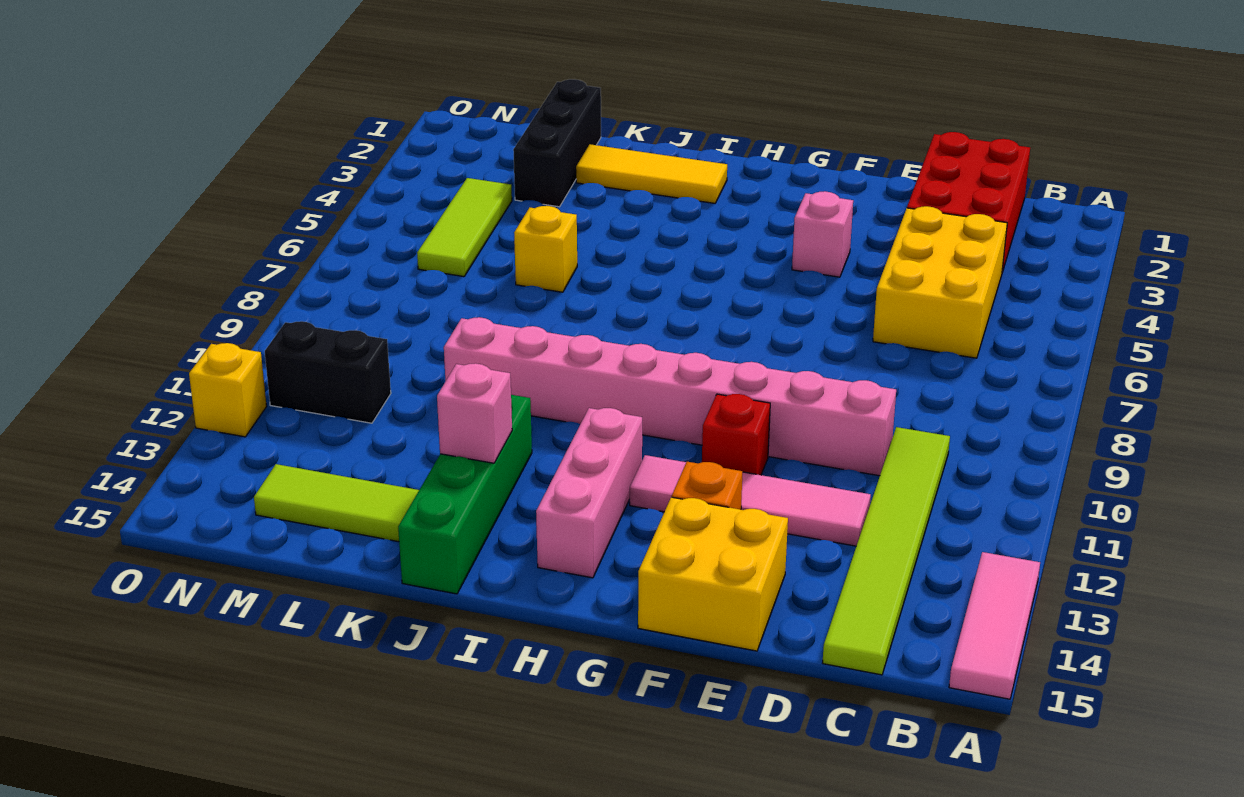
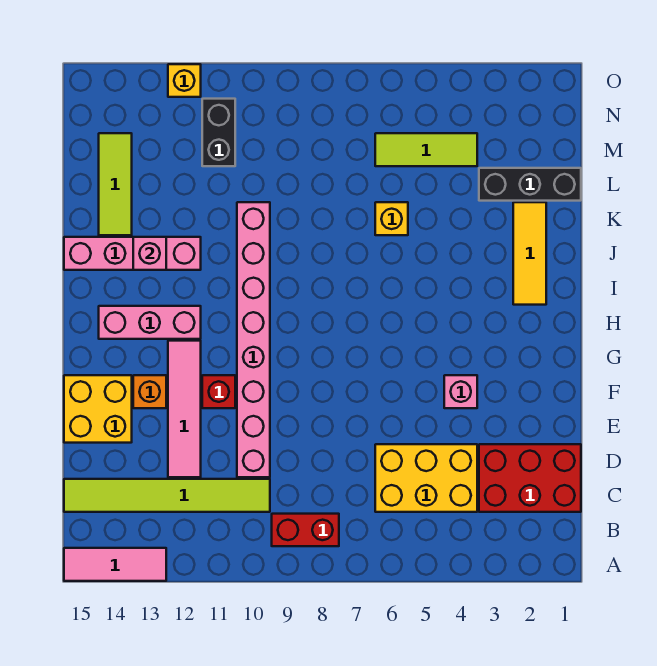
none -> red 1x2 brick [272,514,339,546]
green 1x4 brick [398,395,532,594] -> pink 1x4 brick [64,237,201,270]

